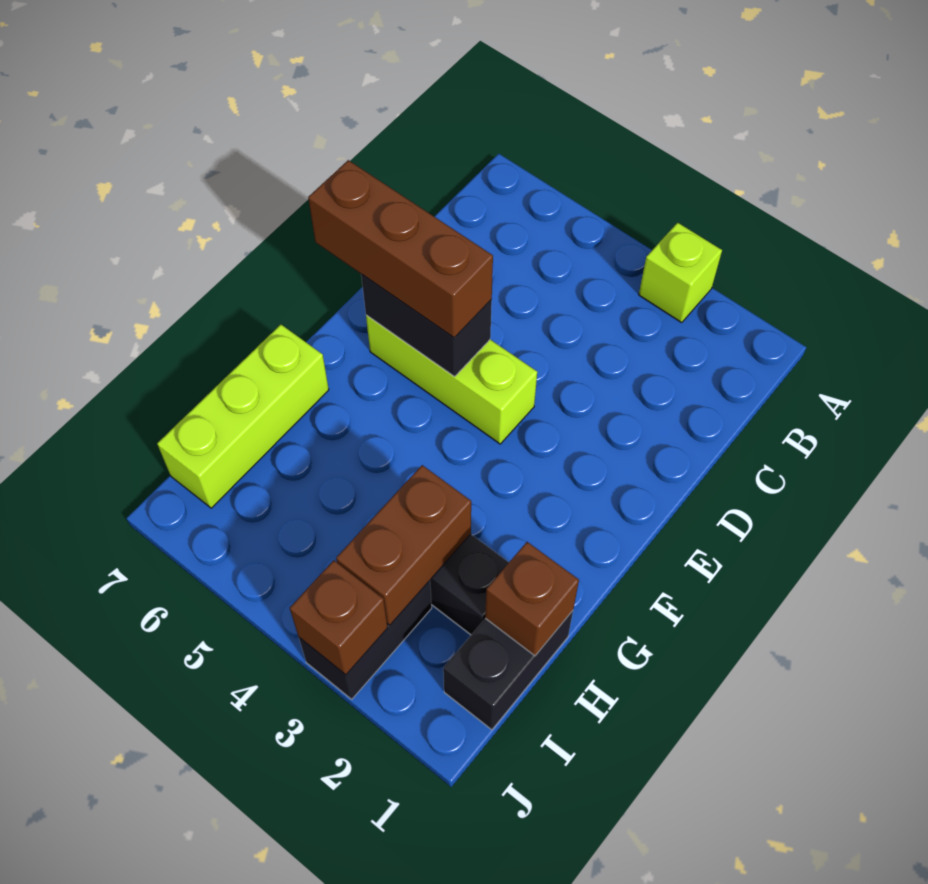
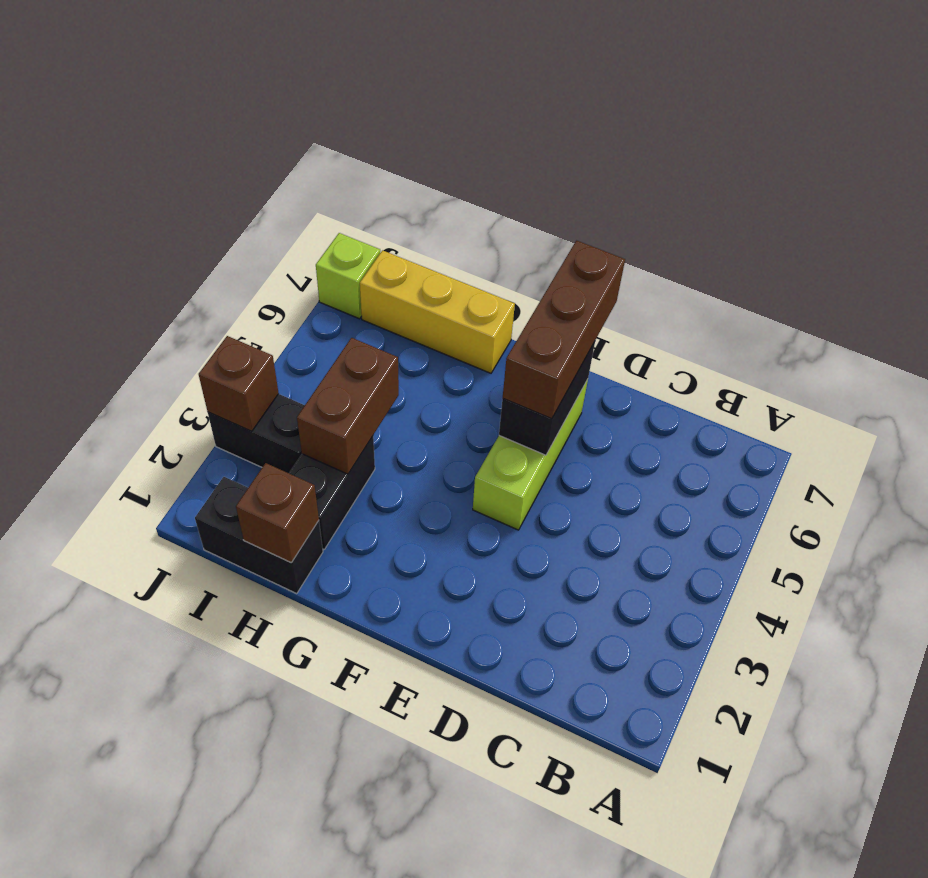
lime 1x1 brick [639,223,722,323] -> lime 1x1 brick moved to [316,233,380,319]
lime 1x3 brick [157,325,329,508] -> yellow 1x3 brick [360,250,515,373]
brown 1x2 brick [336,465,471,625] -> brown 1x2 brick turned to [297,338,399,474]

